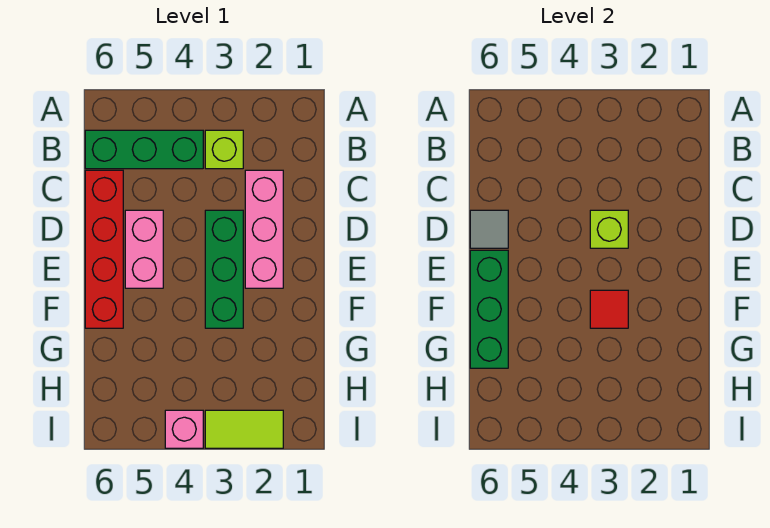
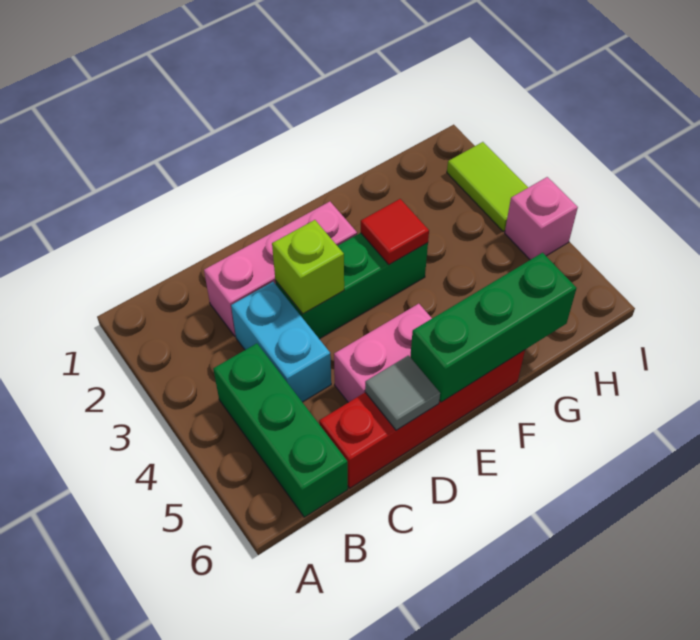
lime 1x1 brick [205,130,243,169] -> none
none -> cyan 1x2 brick [231,282,331,402]

